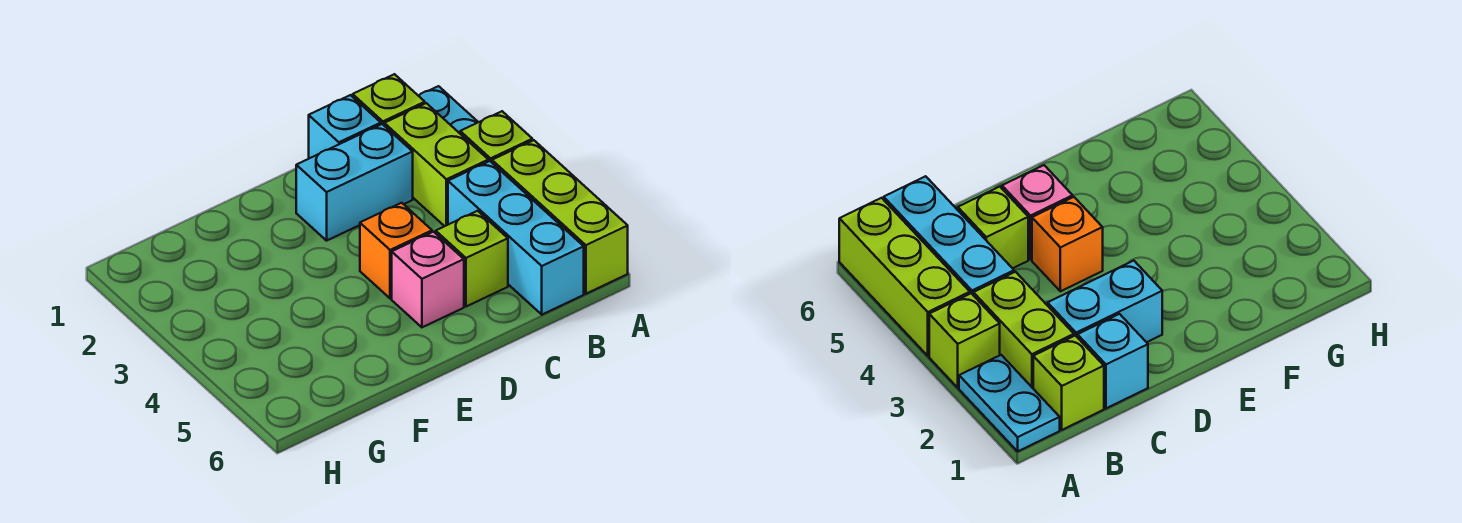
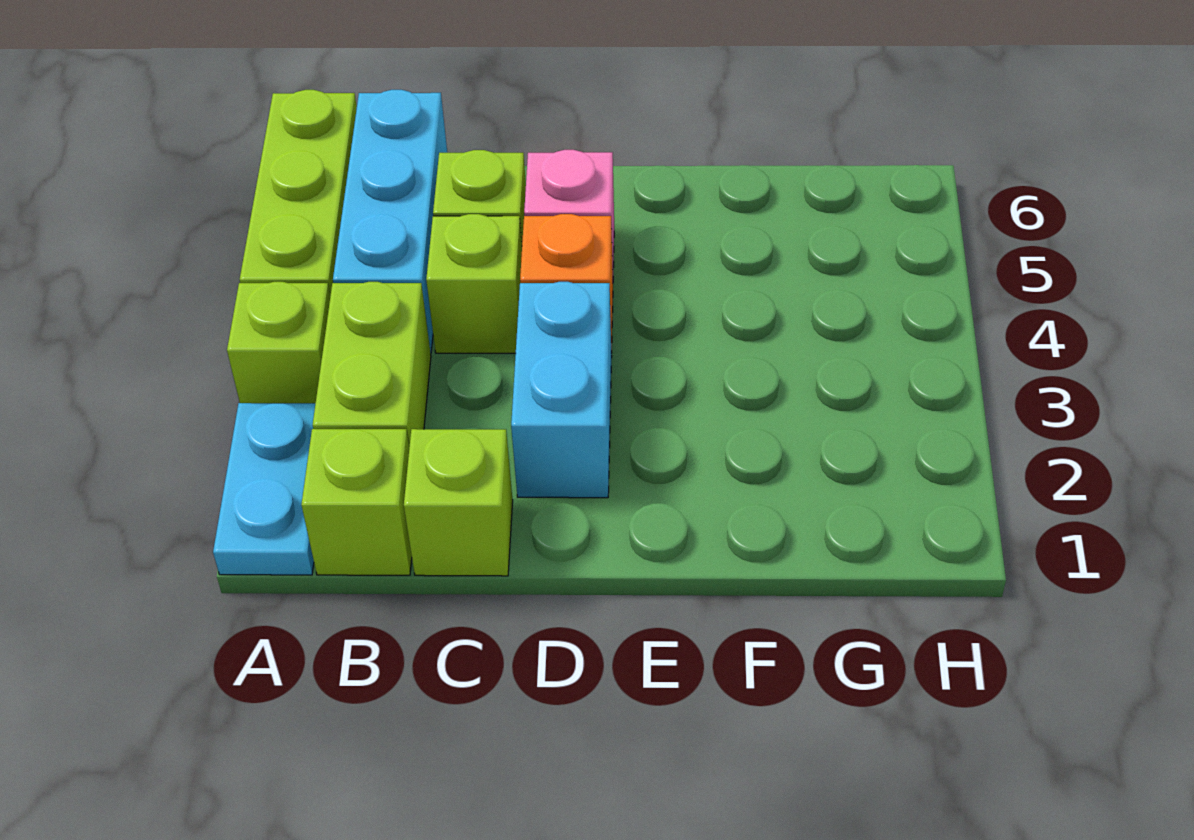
cyan 1x1 brick [309,95,381,158] -> lime 1x1 brick [404,429,513,576]
cyan 1x2 brick [296,124,413,241] -> cyan 1x2 brick turned to [511,282,612,498]
none -> lime 1x1 brick [426,214,522,353]

